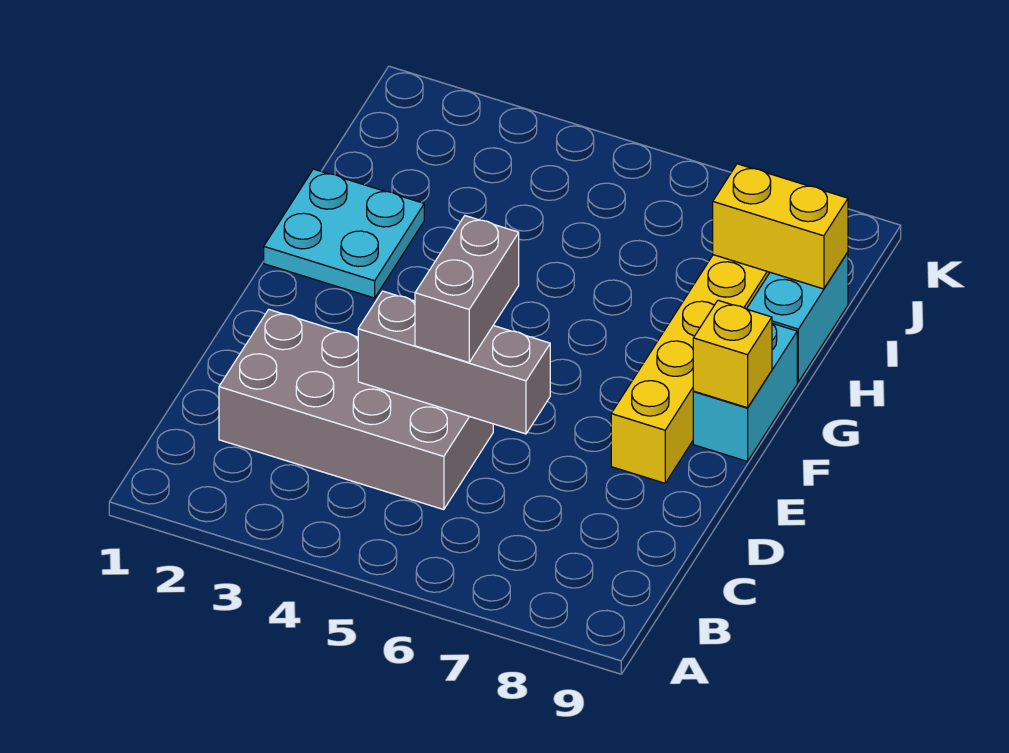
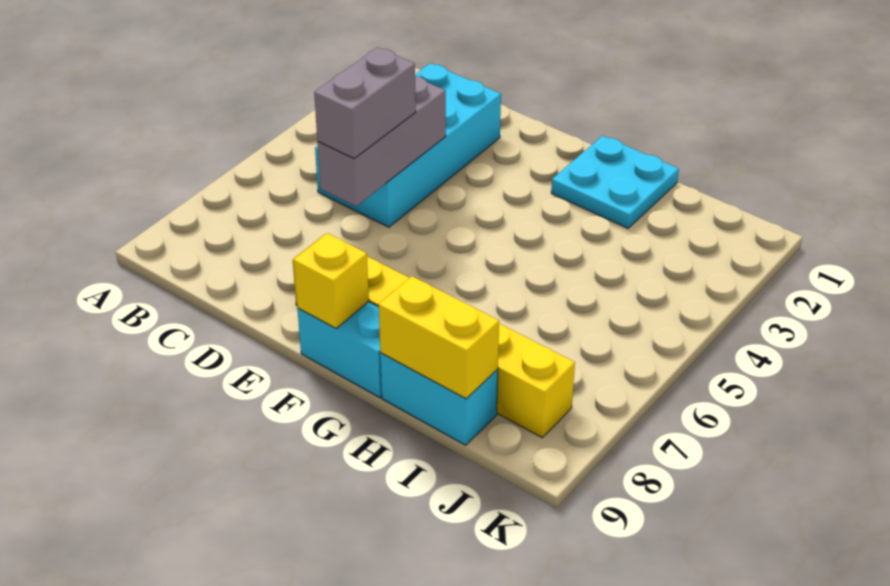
grey 2x4 brick [219,310,493,510] -> cyan 2x4 brick [315,63,501,227]
grey 1x2 brick [415,216,519,362] -> grey 1x2 brick turned to [314,47,416,159]
yellow 1x2 brick [713,164,848,289] -> yellow 1x2 brick turned to [379,276,499,399]

